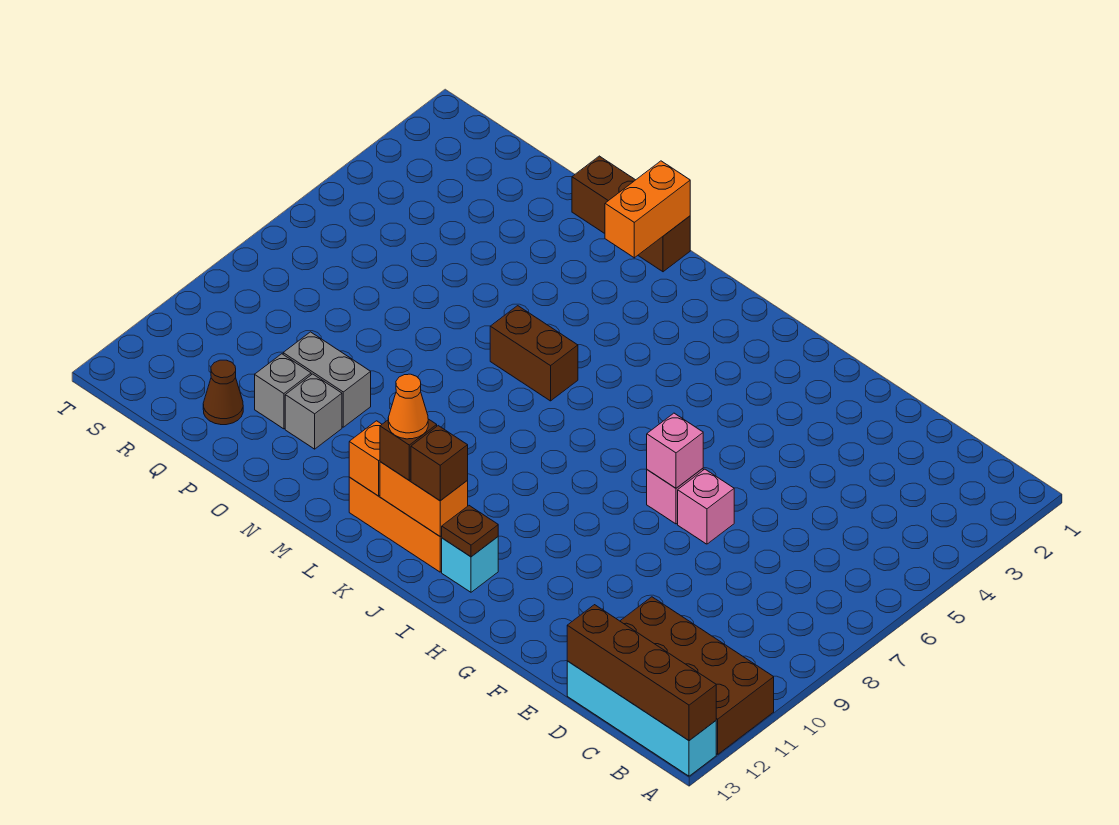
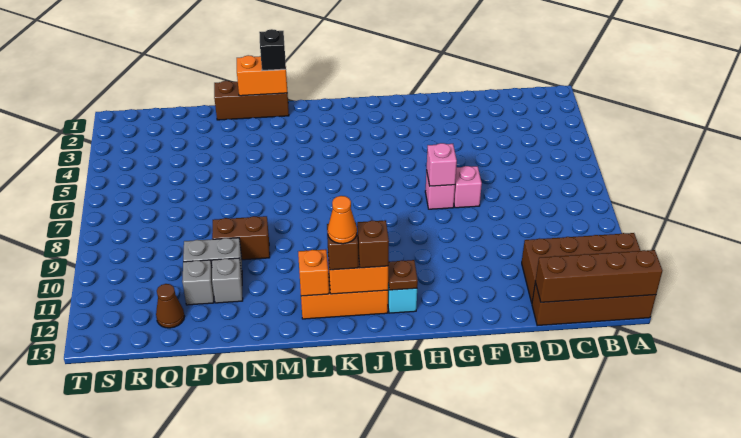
cyan 1x4 brick [567,661,716,776] -> brown 1x4 brick [532,283,656,326]
brown 1x2 brick [490,306,578,401] -> brown 1x2 brick moved to [212,216,270,260]
orange 1x2 brick [605,161,690,258] -> orange 1x2 brick turned to [237,55,287,96]
none -> black 1x1 brick [259,29,286,71]

